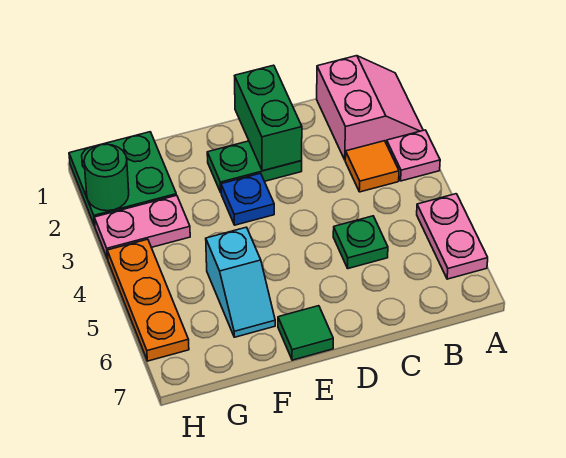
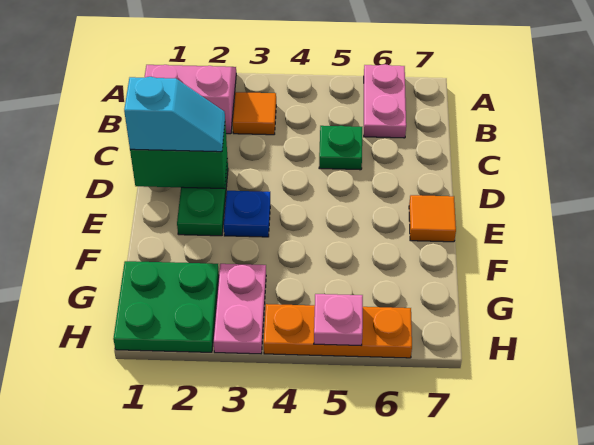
pink 1x1 plate [387,130,440,181] -> pink 1x1 plate moved to [314,294,363,345]
pink 1x2 plate [417,194,488,279] -> pink 1x2 plate turned to [364,64,406,138]
green 1x1 tile [278,306,333,360] -> orange 1x1 tile [409,195,456,242]
cyan 1x2 slope [206,227,275,337] -> cyan 1x2 slope moved to [124,77,225,152]
green 1x1 round brick [84,144,129,211] -> none

